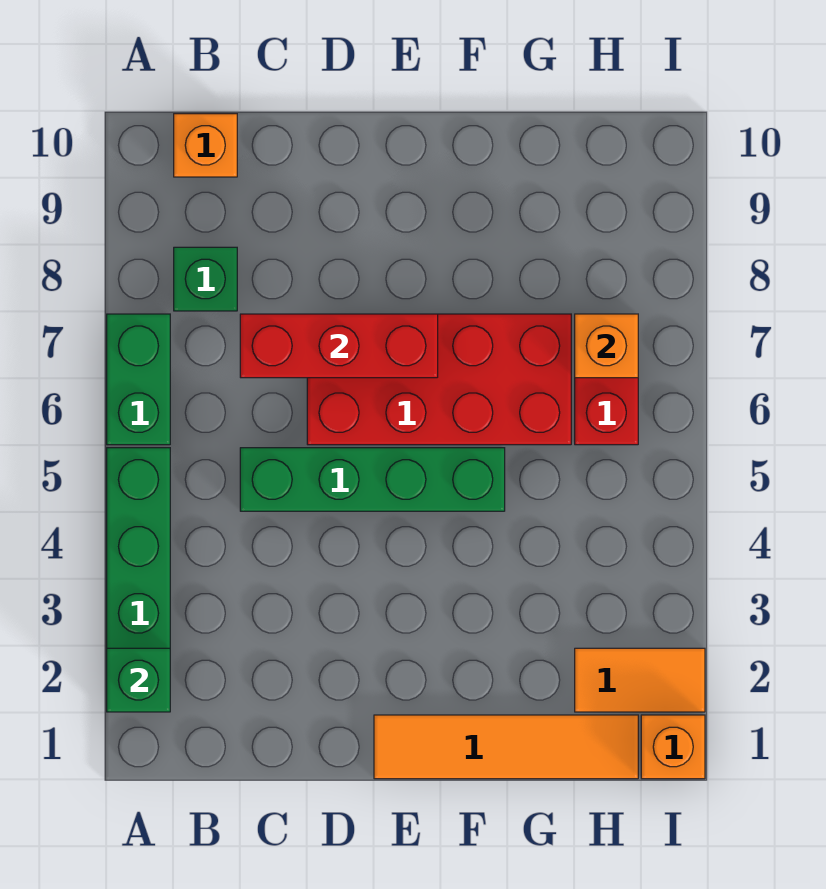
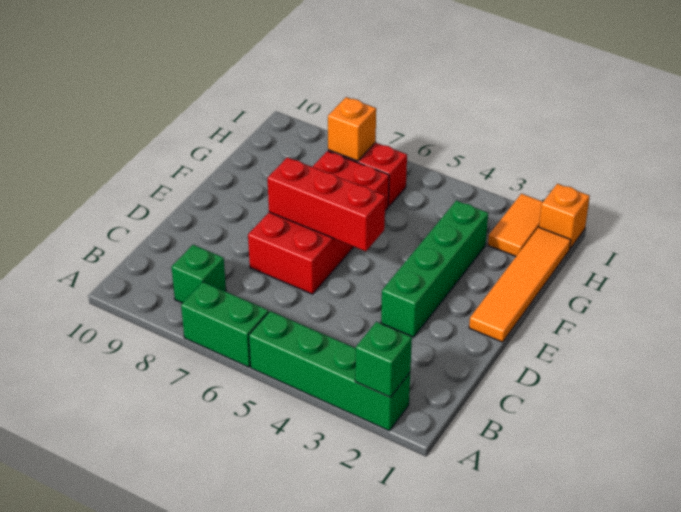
orange 1x1 brick [174,114,237,177] -> none
green 1x4 brick [240,448,505,511] -> green 1x4 brick moved to [381,201,488,337]
red 1x3 brick [240,314,438,378] -> red 1x3 brick turned to [268,157,385,251]

